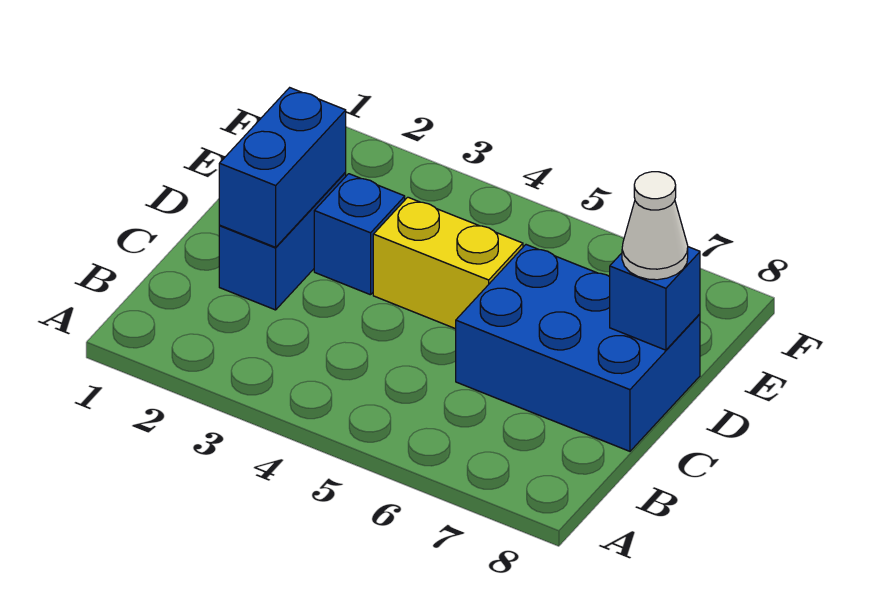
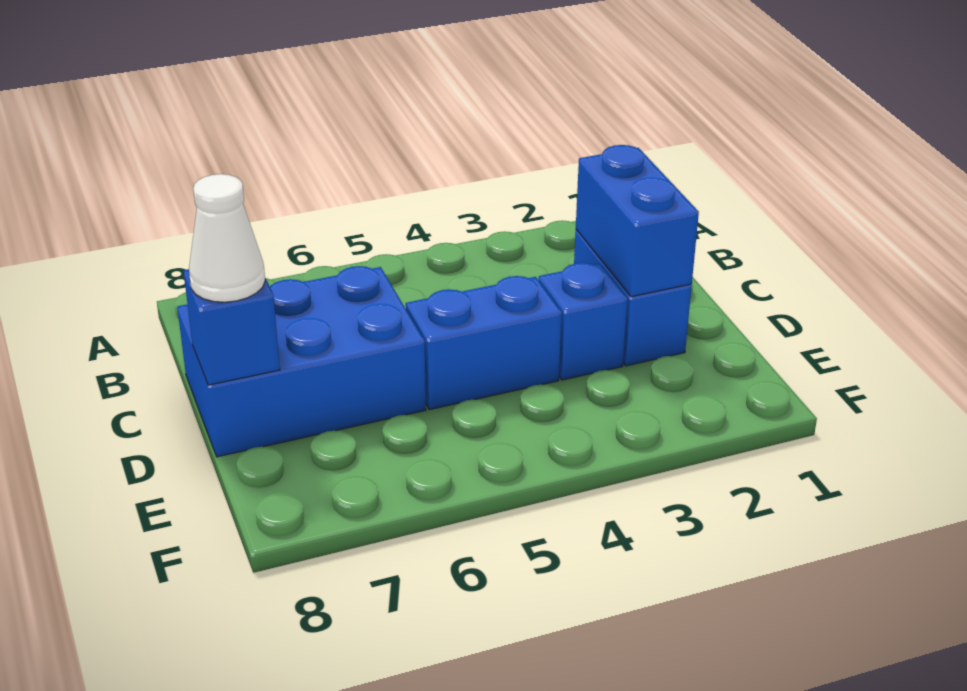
yellow 1x2 brick [373,197,523,329] -> blue 1x2 brick [406,276,562,410]

